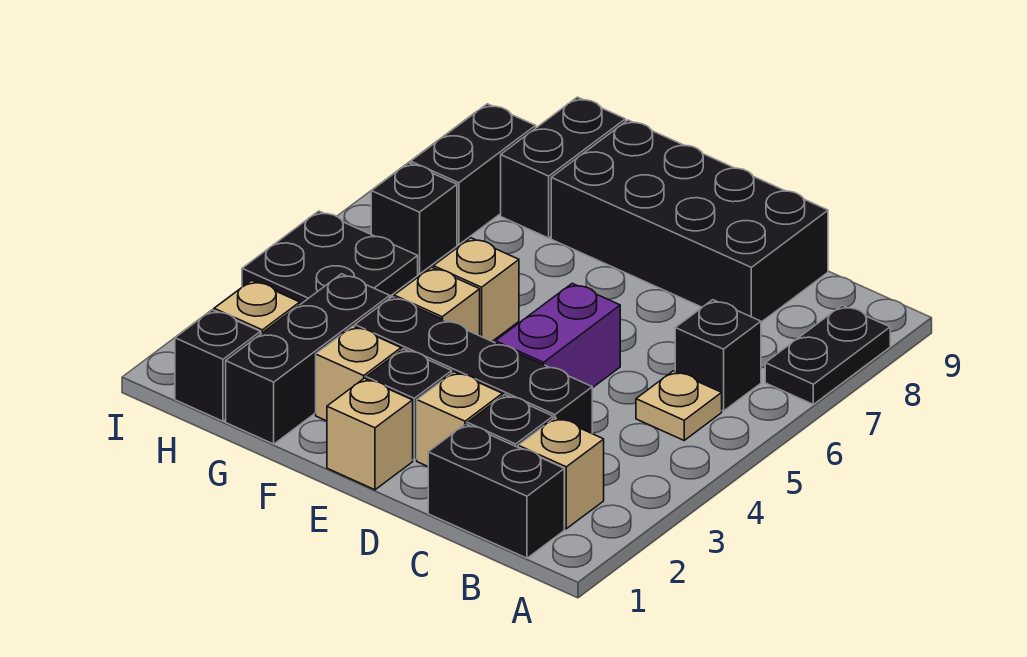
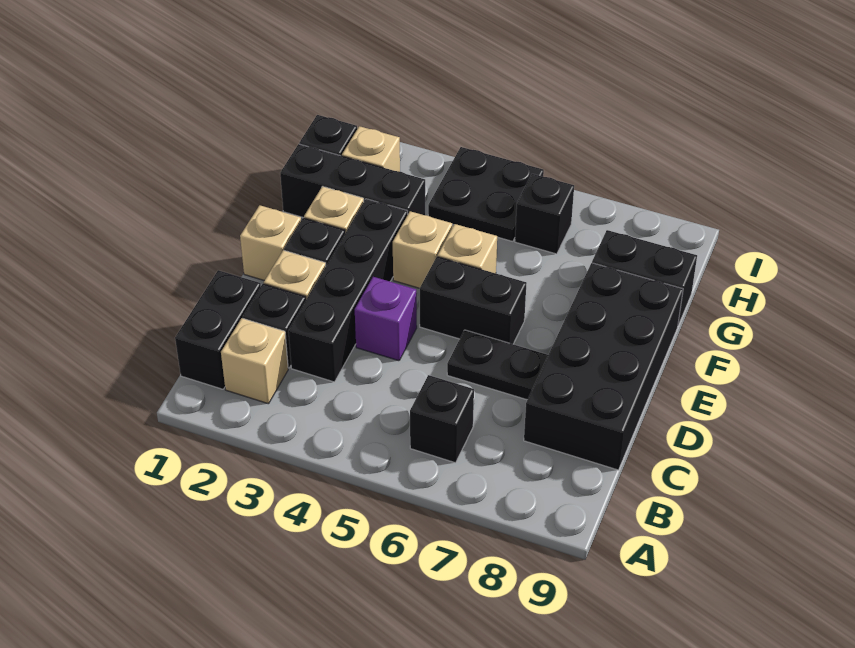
black 1x2 plate [765,305,890,404] -> black 1x2 plate moved to [447,330,548,400]
tan 1x1 plate [636,371,722,440] -> none
purple 1x2 brick [495,283,620,388] -> purple 1x1 brick [355,277,417,361]
black 1x2 brick [411,104,536,245] -> black 1x2 brick moved to [420,257,527,344]

